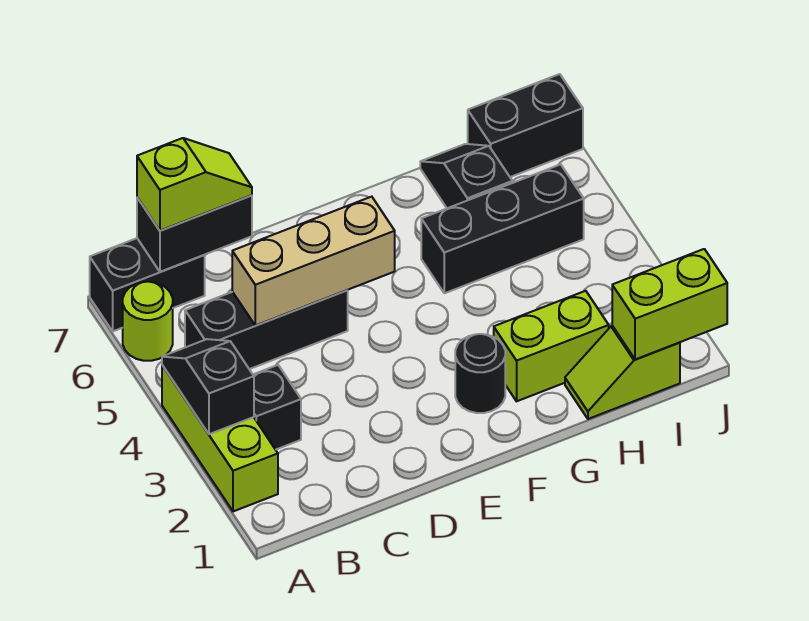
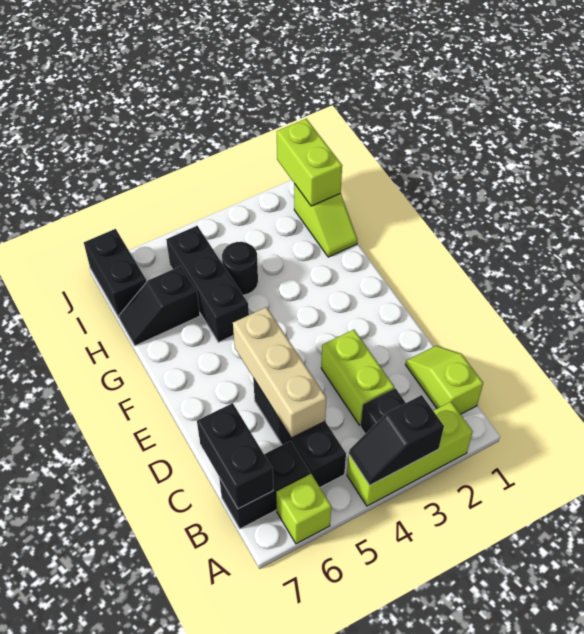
lime 1x1 round brick [123,282,173,361] -> lime 1x1 brick [276,474,331,544]
black 1x2 brick [90,238,205,331] -> black 1x2 brick turned to [219,441,310,529]
lime 1x2 slope [137,138,252,231] -> lime 1x2 slope moved to [406,346,483,414]
black 1x1 round brick [455,334,505,413] -> black 1x1 round brick moved to [222,242,258,295]
lime 1x2 brick [494,291,609,401] -> lime 1x2 brick moved to [321,330,394,425]

